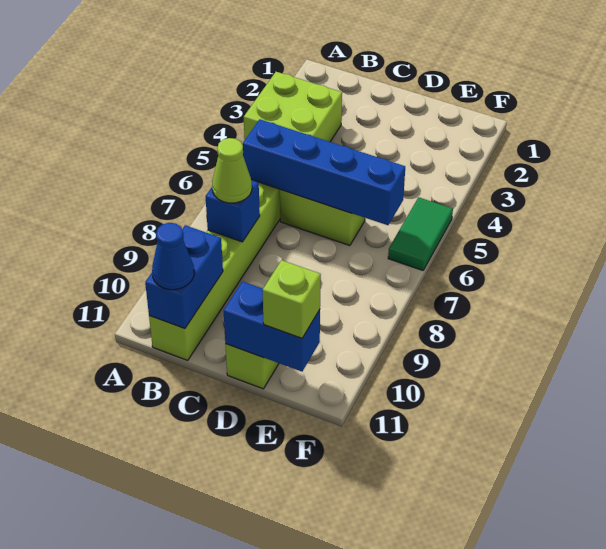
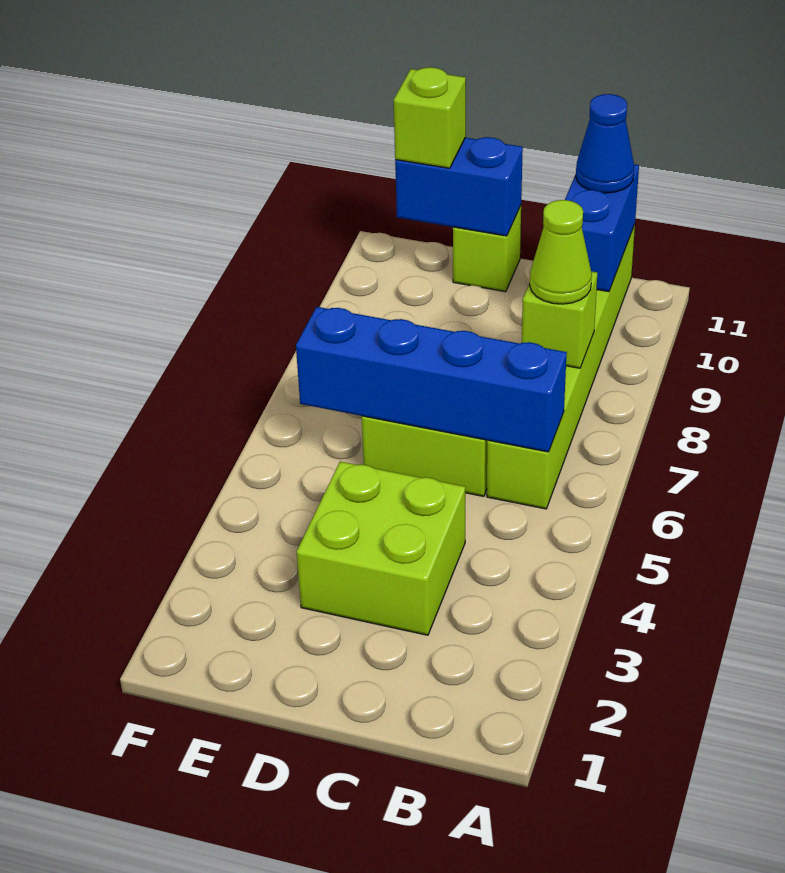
lime 2x2 brick [244,72,342,142] -> lime 2x2 brick moved to [297,462,465,635]
blue 1x1 brick [205,180,260,242] -> lime 1x1 brick [522,271,597,368]
green 1x2 tile [388,197,453,270] -> none

